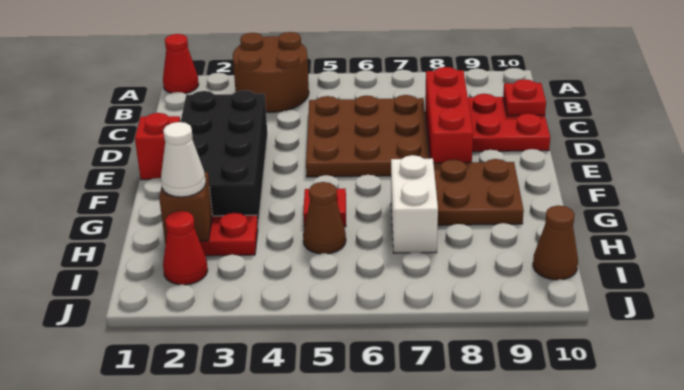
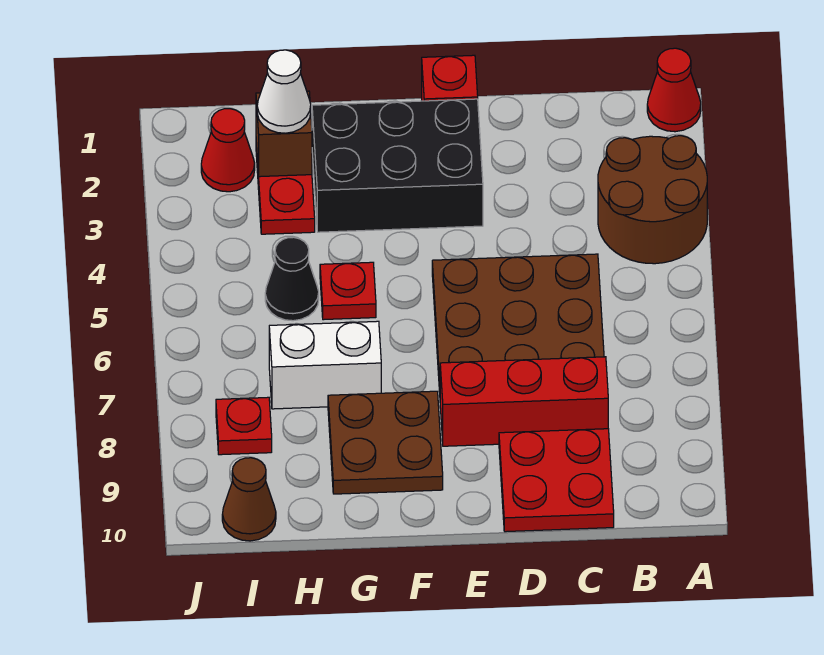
red 1x1 plate [503,79,546,116] -> red 1x1 plate moved to [216,397,272,455]
black 2x4 brick [180,90,267,224] -> black 2x3 brick [312,99,483,232]
brown 1x1 cone [303,182,346,254] -> black 1x1 cone [265,237,319,321]

